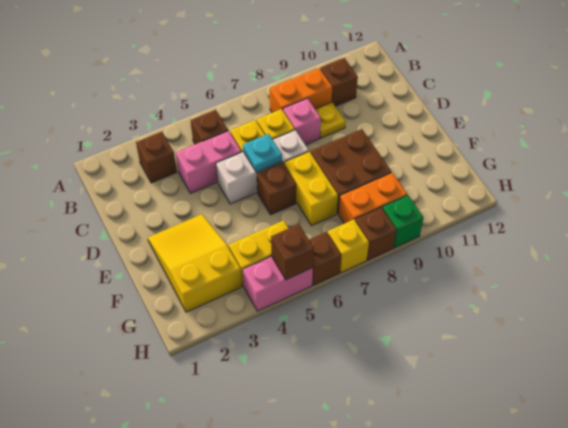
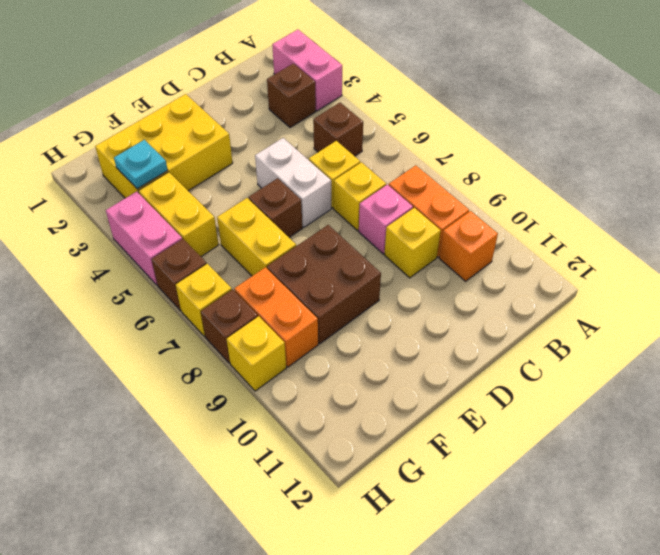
brown 1x1 brick [321,58,358,106] -> orange 1x1 brick [439,211,498,281]
pink 1x2 brick [176,131,241,193] -> pink 1x2 brick moved to [272,30,342,111]
yellow 1x1 plate [315,102,346,138] -> yellow 1x1 brick [384,208,441,278]
white 1x3 brick [216,130,309,204] -> white 1x2 brick [255,138,331,227]
cyan 1x1 plate [243,134,282,172] -> cyan 1x1 plate moved to [114,140,168,189]
yellow 2x3 slope [148,214,242,312] -> yellow 2x3 brick [95,94,233,198]
yellow 1x2 brick [284,151,338,226] -> yellow 1x2 brick turned to [217,198,296,276]
brown 1x1 brick [271,224,314,280] -> none
green 1x1 brick [382,195,423,248] -> yellow 1x1 brick [227,316,286,391]

